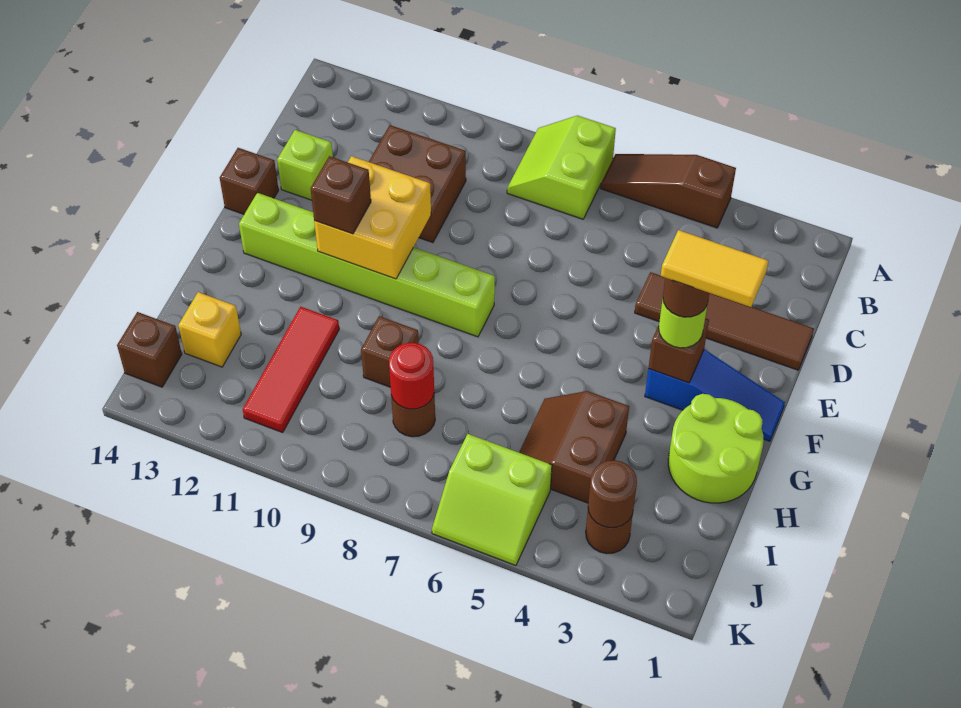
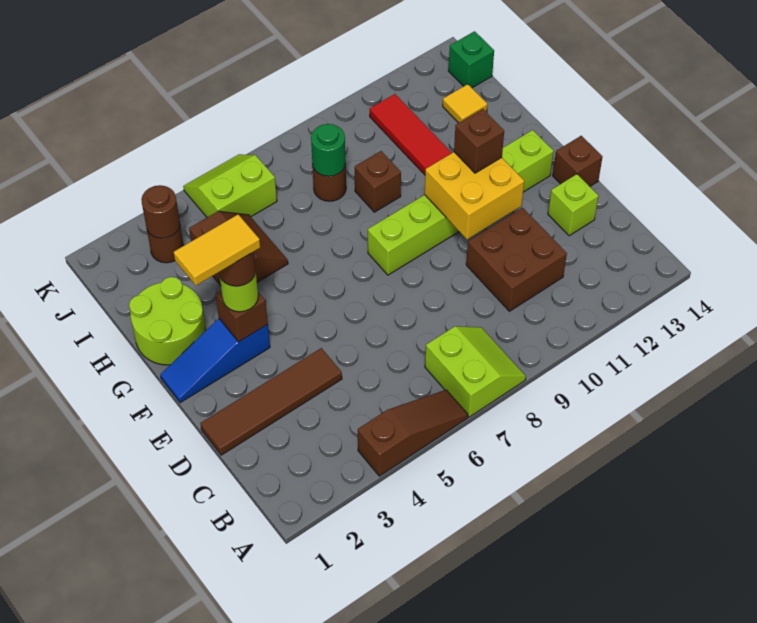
red 1x1 round brick [389,343,434,409] -> green 1x1 round brick [311,124,346,176]
yellow 1x1 brick [178,292,241,367] -> yellow 1x1 tile [443,84,487,123]
brown 1x1 brick [117,312,182,387] -> green 1x1 brick [449,31,494,88]

